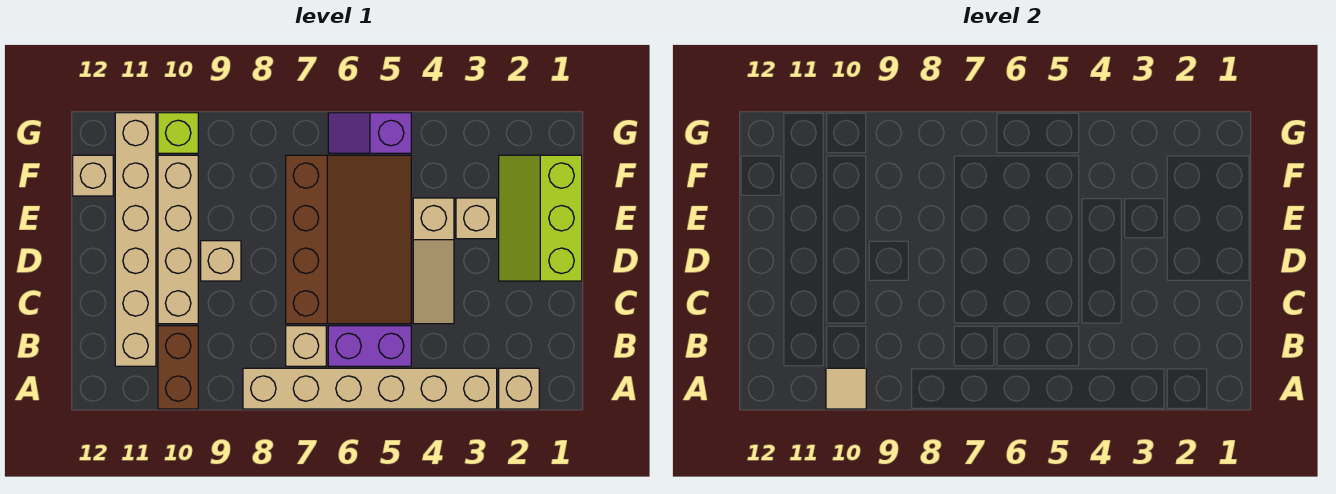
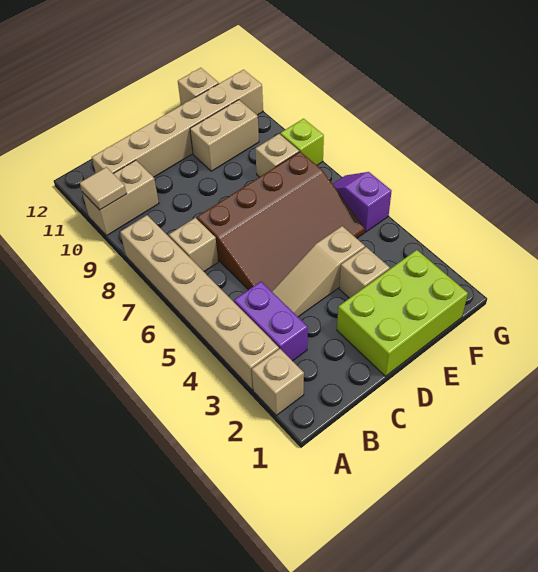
brown 1x2 brick [158,326,198,409] -> tan 1x2 brick [82,160,159,236]
purple 1x2 brick [328,326,411,366] -> purple 1x2 brick moved to [234,282,308,361]
tan 1x4 brick [158,155,198,324] -> tan 1x2 brick [190,100,259,171]
lime 2x3 slope [499,155,582,281] -> lime 2x3 brick [337,250,468,376]
tan 1x1 brick [201,241,241,281] -> tan 1x1 brick moved to [255,134,299,177]
lime 1x1 brick [158,113,198,153] -> lime 1x1 brick moved to [280,119,324,165]

